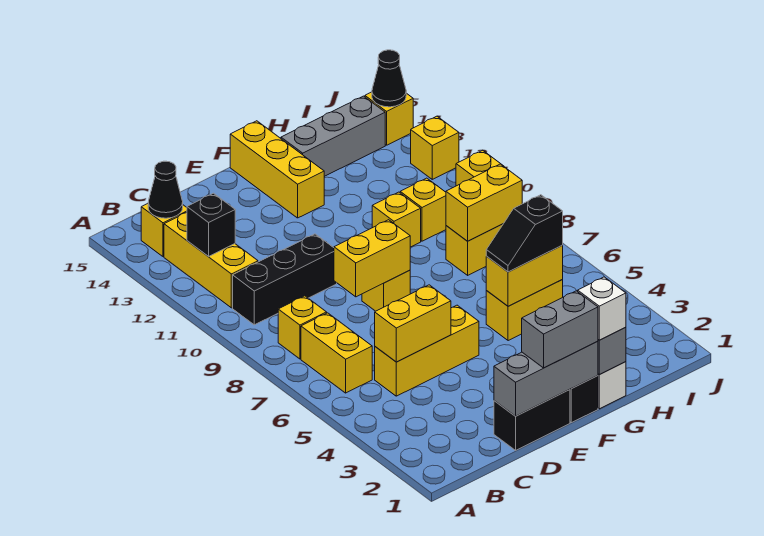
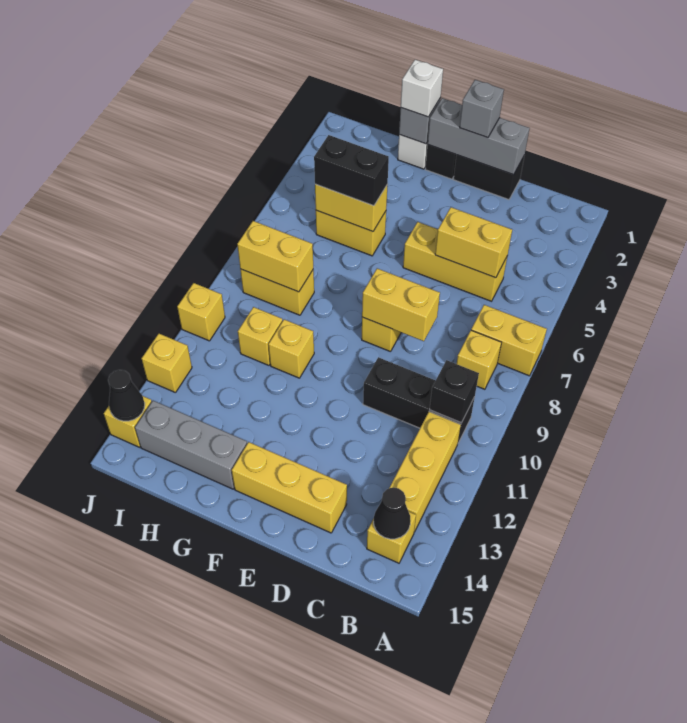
yellow 1x2 brick [301,313,372,393] -> yellow 1x2 brick turned to [471,305,547,376]
black 1x1 brick [187,193,235,257] -> black 1x1 brick moved to [430,360,479,423]
grey 1x2 brick [522,291,598,368] -> grey 1x1 brick [460,80,504,138]
yellow 1x3 brick [230,121,324,218] -> yellow 1x3 brick turned to [232,442,347,533]
black 1x2 slope [486,195,563,272] -> black 1x2 brick [314,135,389,206]

